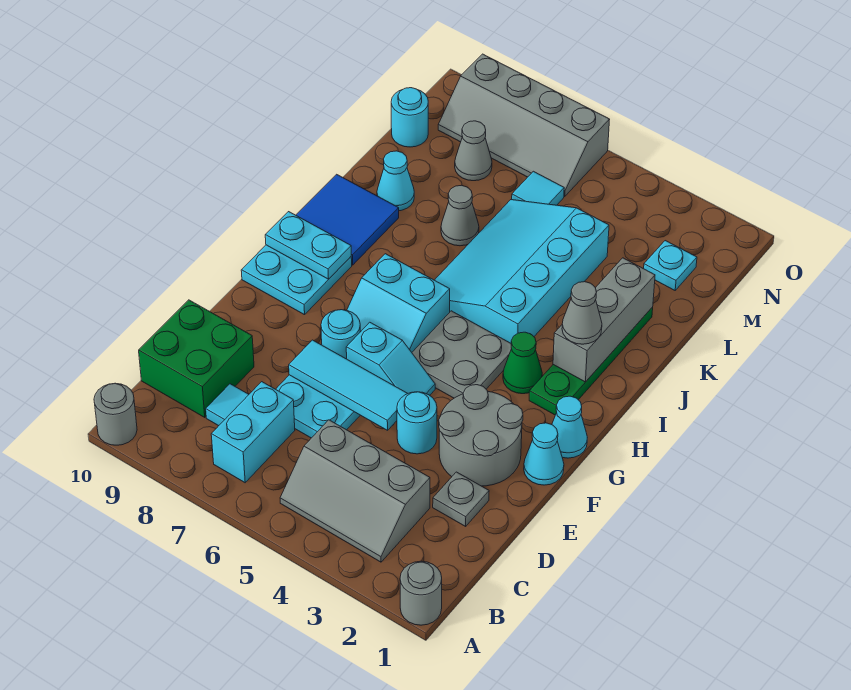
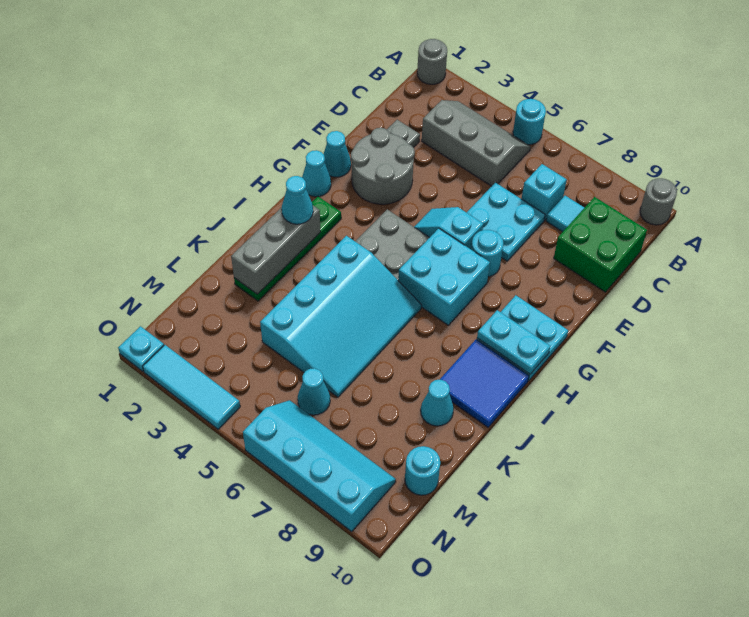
cyan 1x2 brick [211,382,295,483] -> cyan 1x1 brick [522,164,567,220]
cyan 1x1 round brick [397,392,437,454] -> cyan 1x1 round brick moved to [513,99,546,145]
cyan 1x3 tile [289,340,408,430] -> cyan 1x3 tile moved to [143,345,240,429]
cyan 2x2 slope [347,254,450,352] -> cyan 2x2 brick [398,228,490,325]
green 1x1 cone [503,332,542,394] -> none
grey 1x1 cone [562,282,602,344] -> cyan 1x1 cone [282,176,313,224]
grey 1x1 cone [441,185,479,246] -> none
cyan 1x1 plate [644,241,697,290] -> cyan 1x1 plate moved to [118,326,164,371]
cyan 1x1 tile [512,171,564,205] -> cyan 1x1 cone [298,368,330,415]
grey 1x1 cone [455,121,492,181] -> none
grey 2x4 slope [438,54,610,196] -> cyan 2x4 slope [243,400,396,531]

